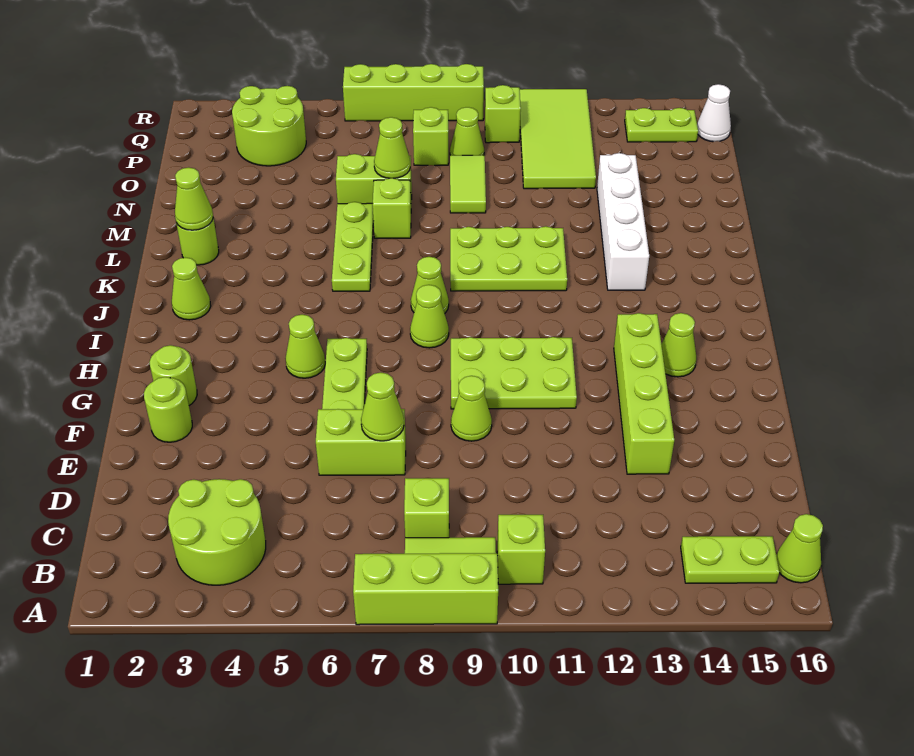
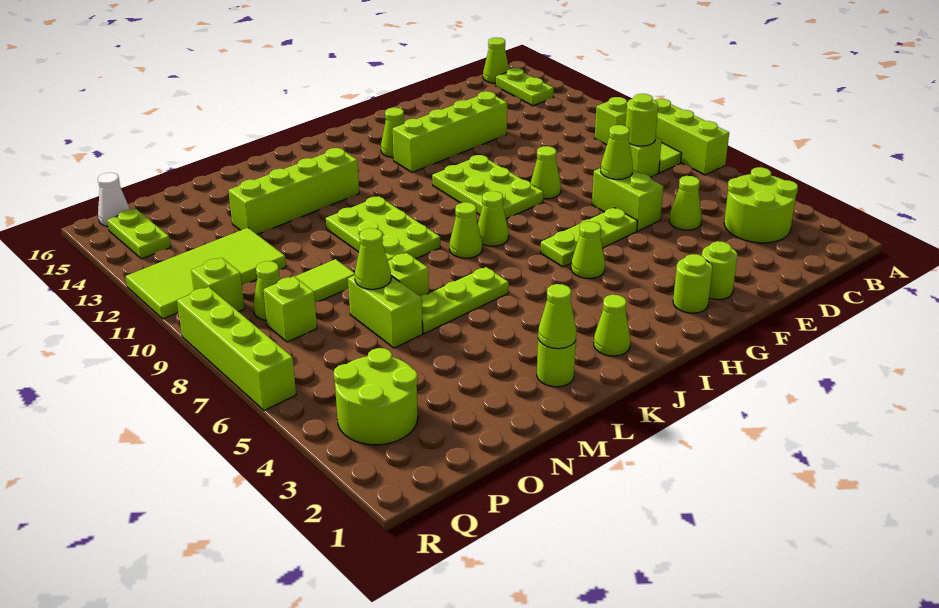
none -> lime 1x1 round brick [626,94,658,146]
none -> lime 1x1 cone [669,176,702,230]
white 1x4 brick [597,153,649,290] -> lime 1x4 brick [229,148,359,235]

